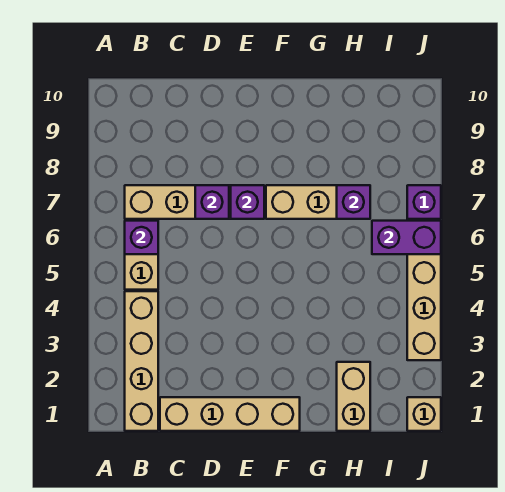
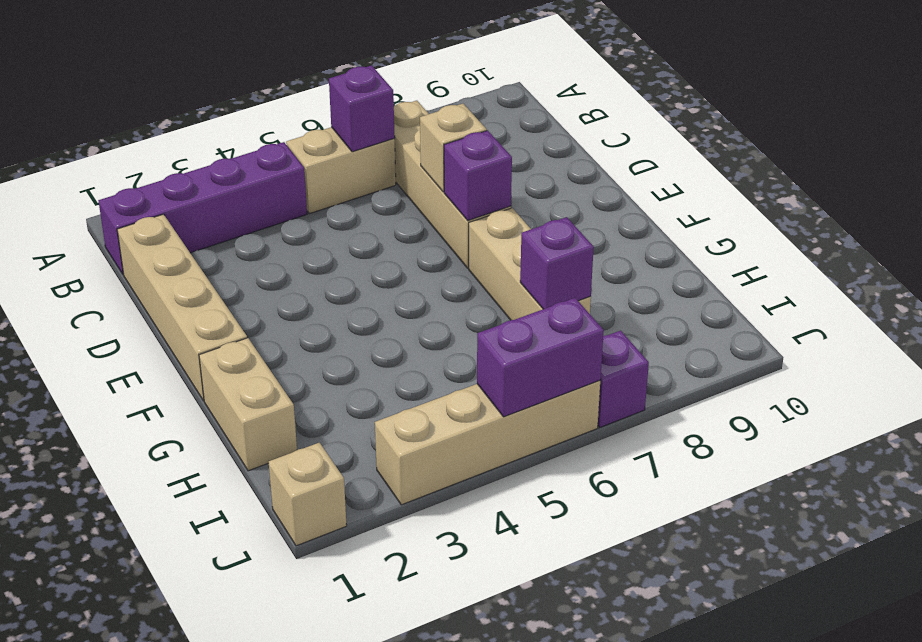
tan 1x4 brick [125,291,158,431] -> purple 1x4 brick [98,142,307,275]
purple 1x1 brick [195,185,229,219] -> tan 1x1 brick [420,104,487,192]
tan 1x2 brick [337,362,370,431] -> tan 1x2 brick turned to [199,338,297,471]
purple 1x2 brick [372,221,441,254] -> purple 1x2 brick turned to [477,298,604,417]

